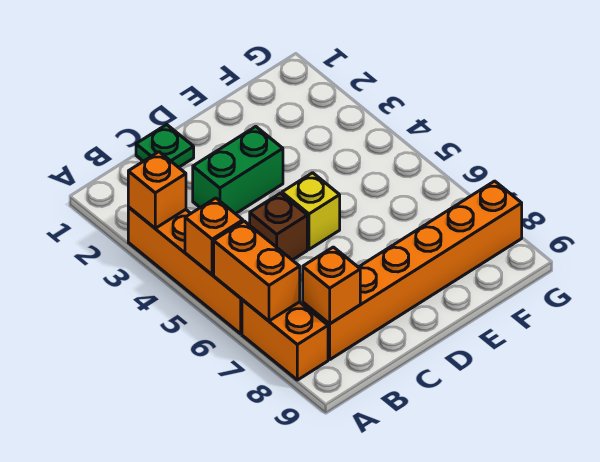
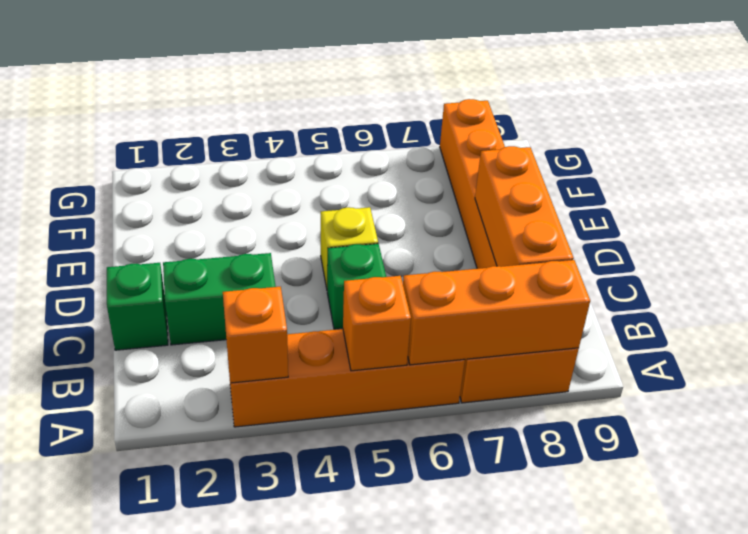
orange 1x2 brick [214,221,300,321] -> orange 1x3 brick [403,260,590,365]
orange 1x1 brick [303,247,360,324] -> orange 1x3 brick [475,146,574,267]
green 1x1 plate [136,124,194,167] -> green 1x1 brick [107,263,168,350]
green 1x2 brick [193,127,283,214] -> green 1x2 brick turned to [163,253,276,345]
brown 1x1 brick [250,193,307,260] -> green 1x1 brick [327,244,386,329]

